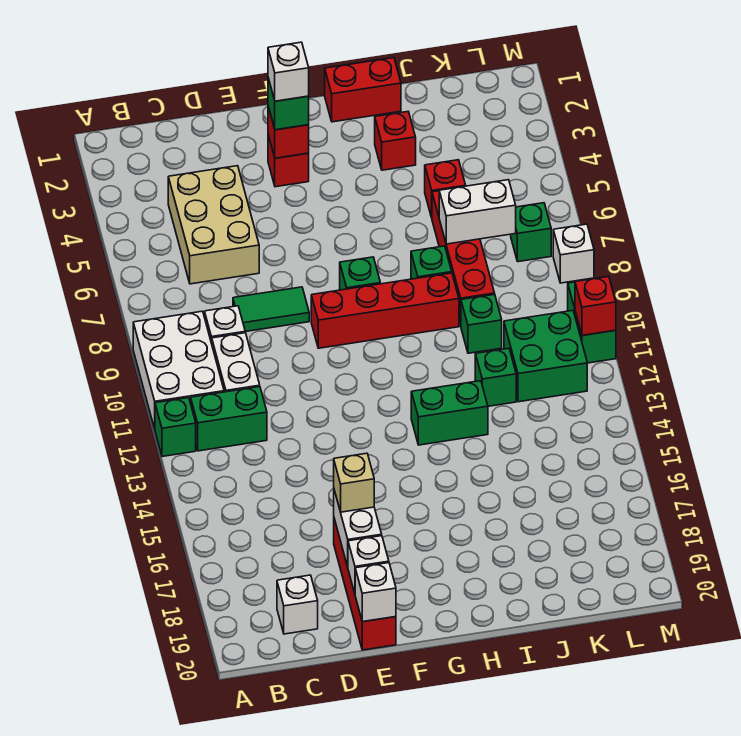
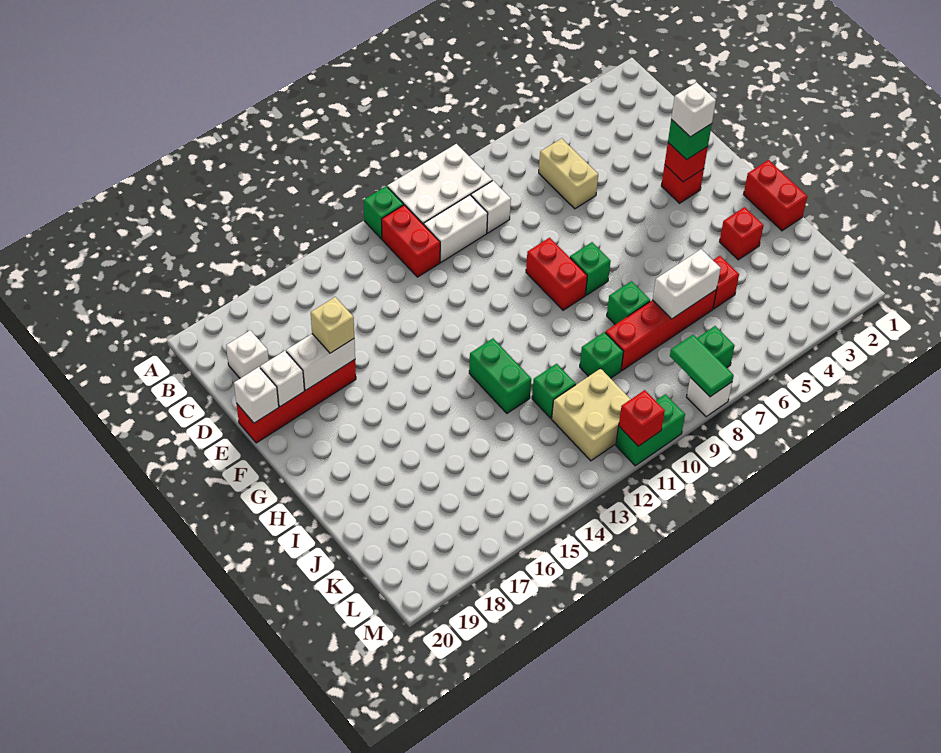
green 1x2 brick [191,387,267,451] -> red 1x2 brick [382,205,440,277]
tan 2x3 brick [168,166,259,284] -> tan 1x2 brick [539,138,598,209]
green 1x2 tile [233,287,309,332] -> green 1x2 tile moved to [670,335,734,397]
red 1x4 brick [311,273,459,348] -> red 1x2 brick [526,238,587,310]
white 1x2 brick [439,180,516,244] -> white 1x2 brick turned to [653,249,721,319]
green 2x2 brick [504,311,587,402] -> tan 2x2 brick [552,368,631,461]

